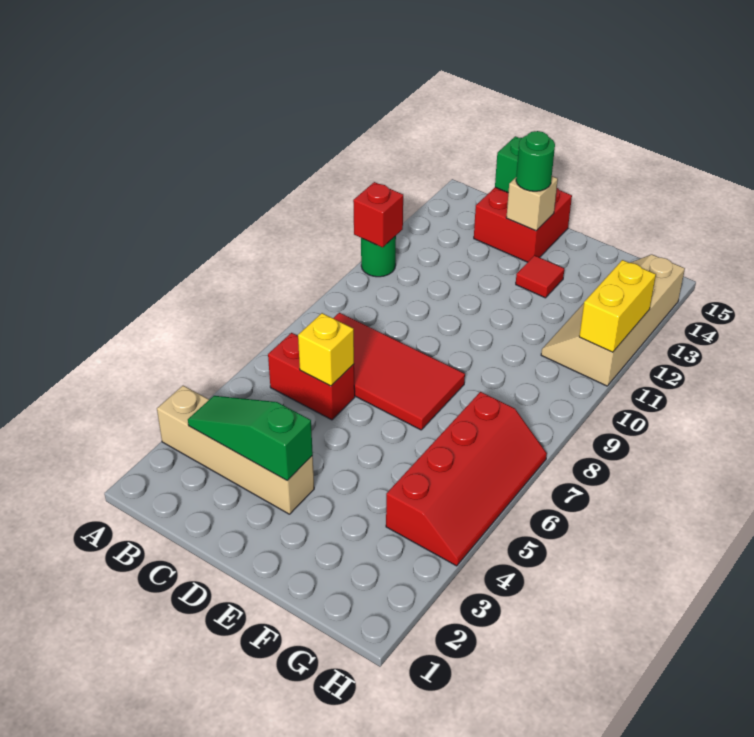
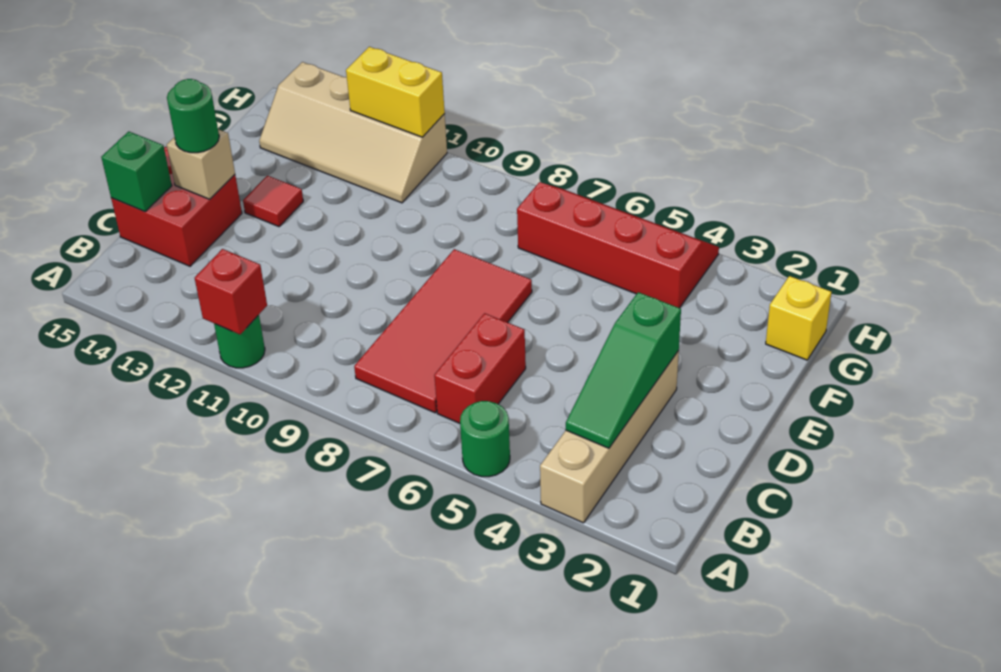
none -> green 1x1 round brick [460,401,510,477]
yellow 1x1 brick [298,313,354,386] -> yellow 1x1 brick moved to [766,276,831,360]

